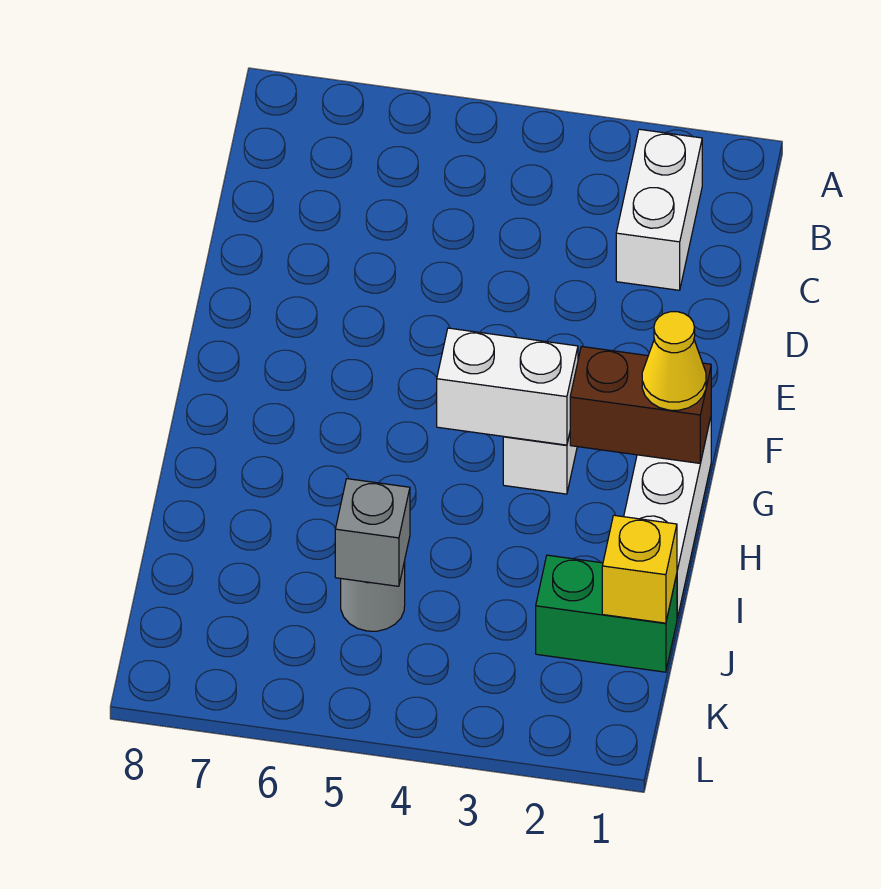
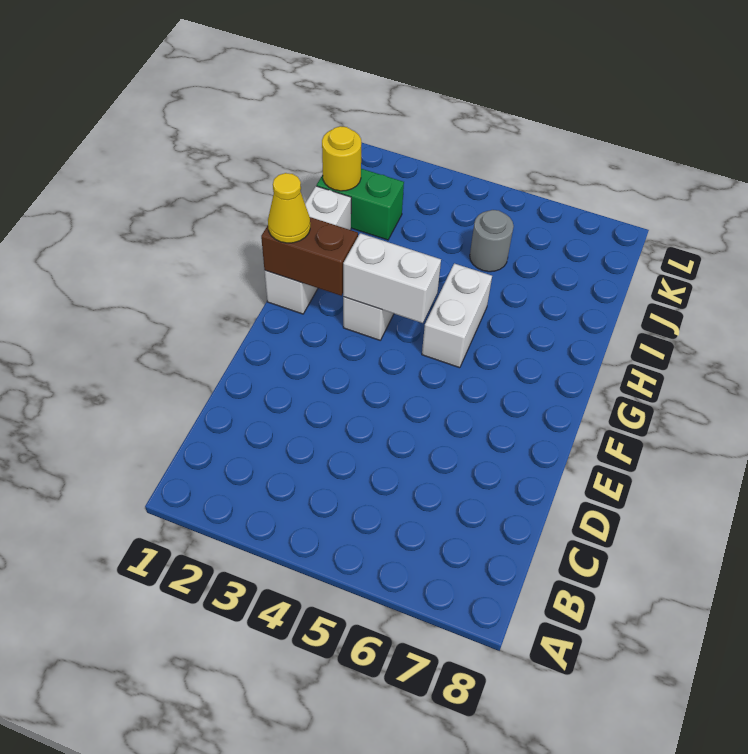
white 1x2 brick [616,129,702,290] -> white 1x2 brick moved to [422,263,492,368]
yellow 1x1 brick [602,515,677,623] -> yellow 1x1 round brick [322,126,361,191]
grey 1x1 brick [335,479,410,586] -> none

